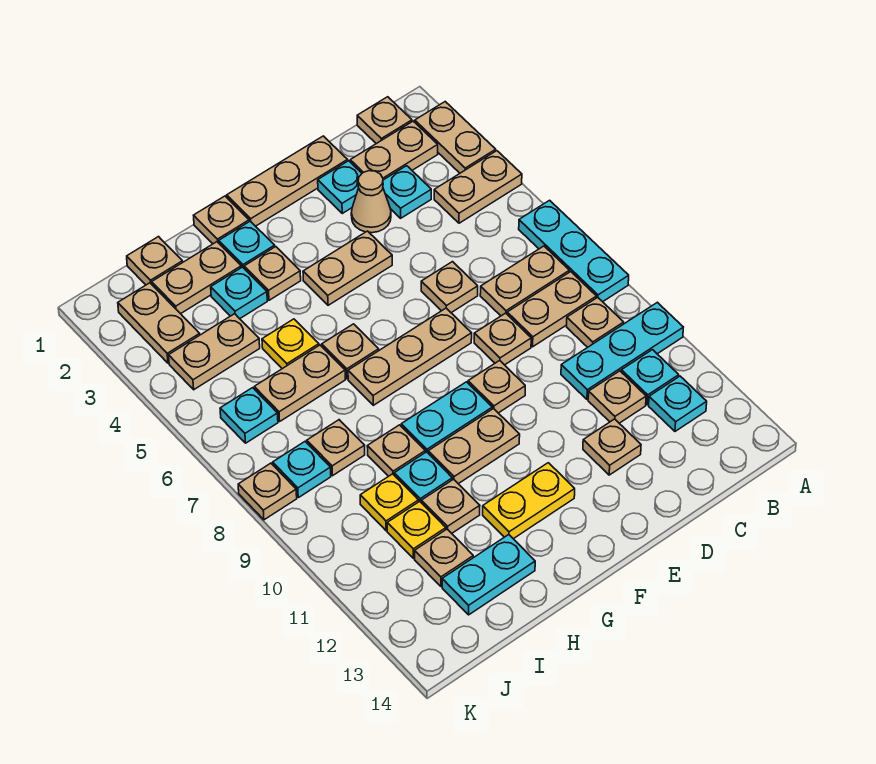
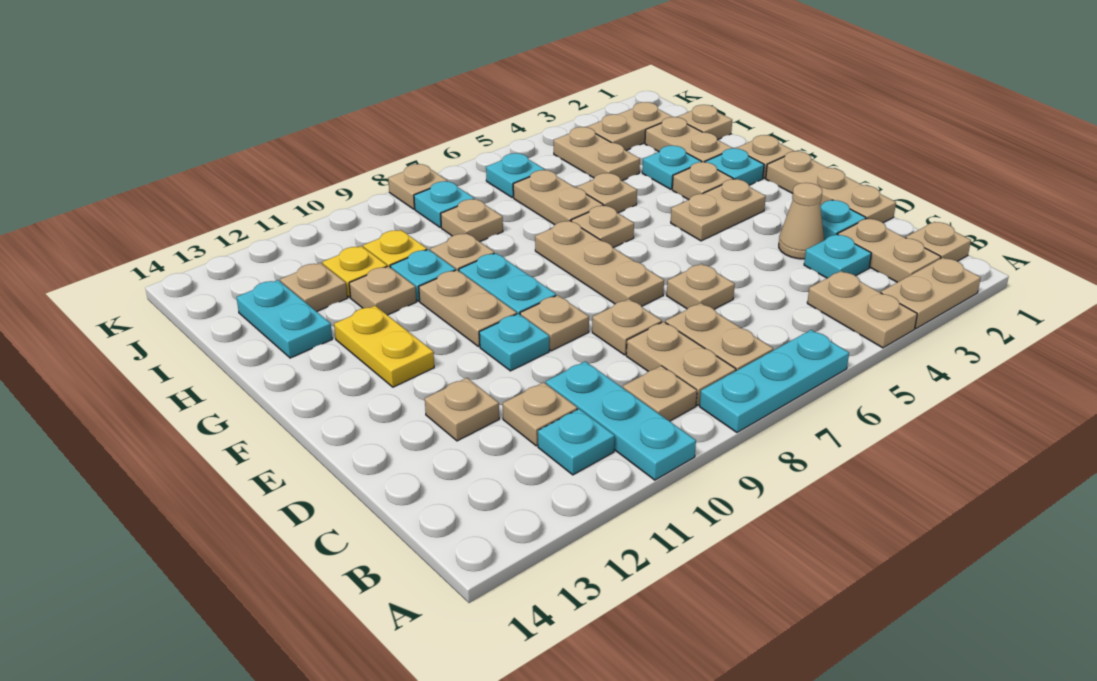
cyan 1x1 plate [649,376,707,431] -> cyan 1x1 plate moved to [479,314,549,371]
tan 1x2 plate [303,231,392,305] -> tan 1x2 plate turned to [671,179,766,241]
yellow 1x1 plate [262,319,319,369] -> tan 1x1 plate [577,173,637,213]

